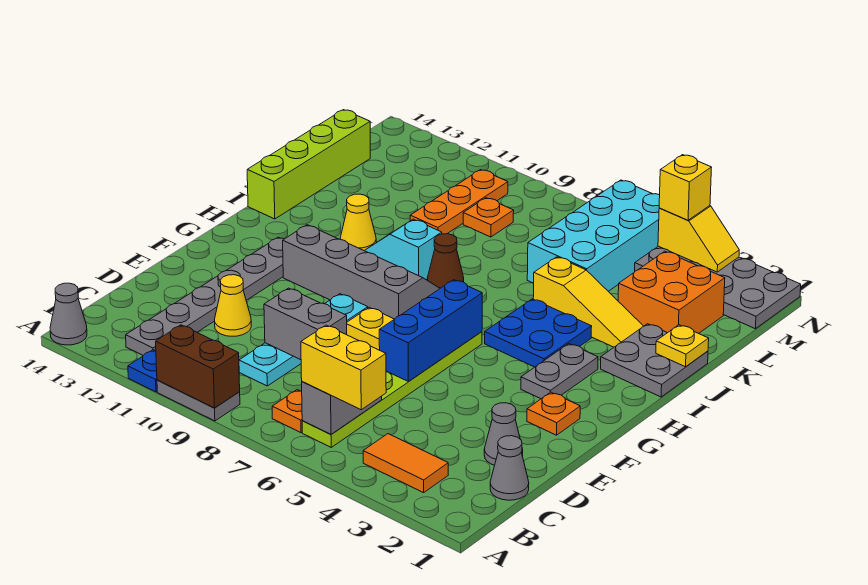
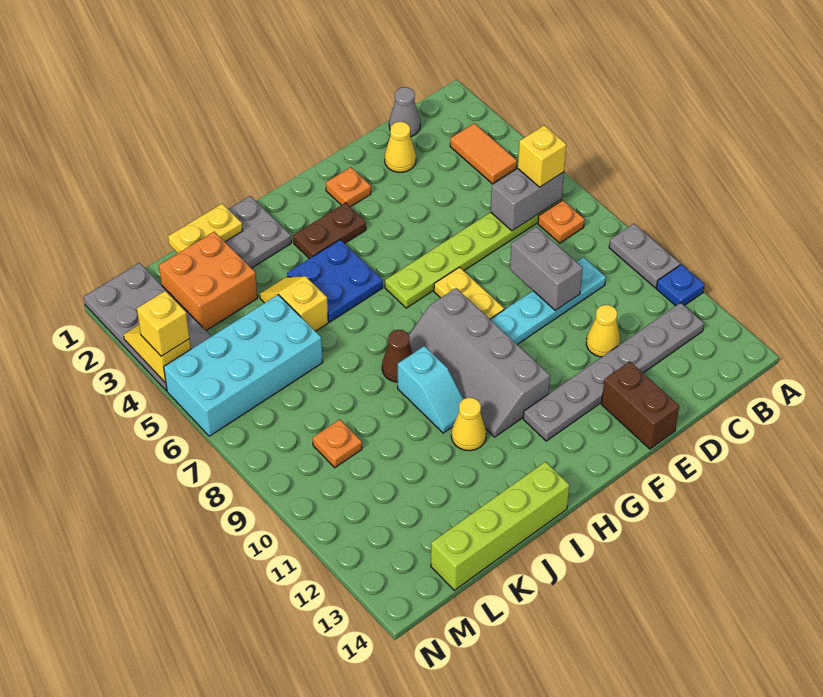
brown 1x2 brick [156,325,240,408] -> brown 1x2 brick moved to [601,362,679,449]
grey 1x1 cone [50,283,87,345] -> none
yellow 1x2 brick [301,325,386,410] -> yellow 1x1 brick [518,125,566,187]
grey 1x1 cone [484,403,523,465] -> yellow 1x1 cone [385,122,416,172]
blue 1x3 brick [379,280,482,382] -> none
grey 1x2 plate [521,344,598,399] -> brown 1x2 plate [293,203,366,259]
yellow 1x1 plate [656,325,709,367] -> yellow 1x2 plate [168,204,243,253]
yellow 1x3 slope [533,257,644,347] -> yellow 1x2 slope [260,276,328,331]
orange 1x3 plate [410,170,508,234] -> none

